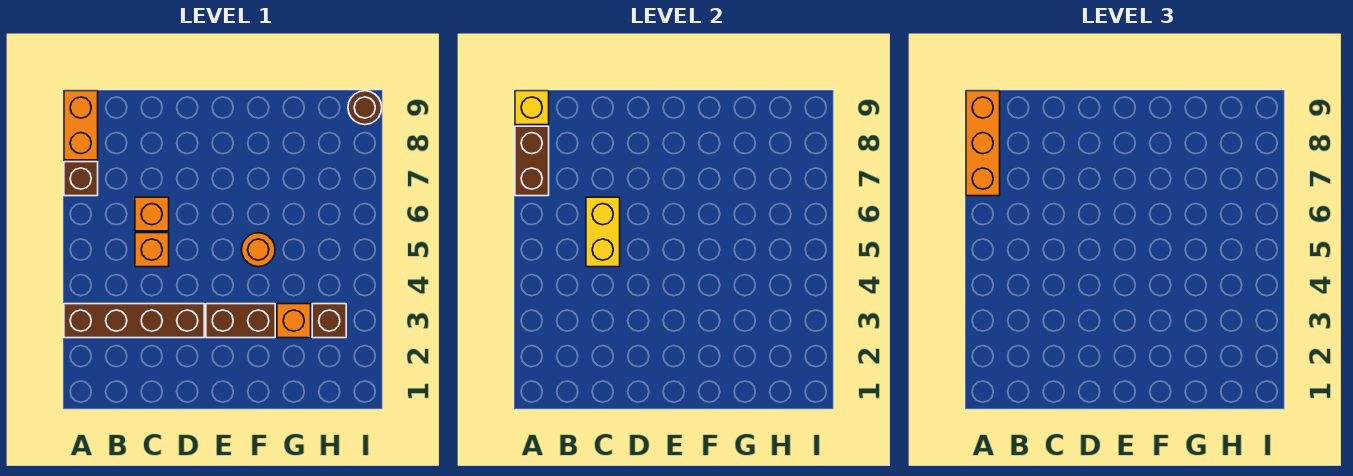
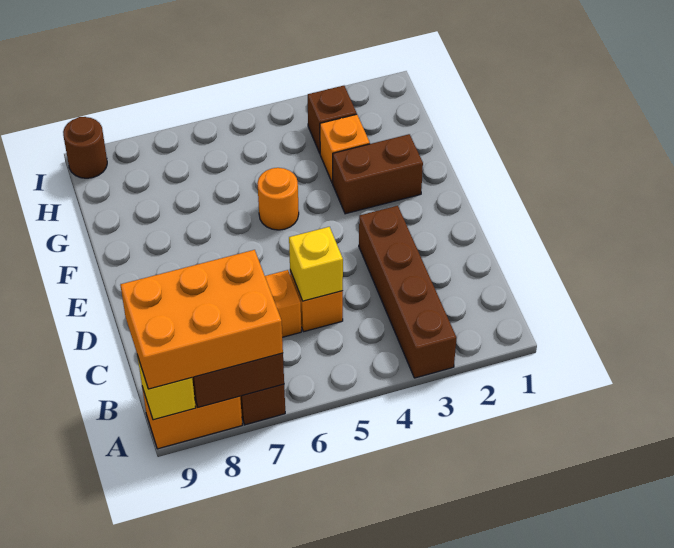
orange 1x3 brick [966,91,1000,196] -> orange 2x3 brick [120,250,283,389]
yellow 1x2 brick [586,197,620,267] -> yellow 1x1 brick [289,227,343,301]
brown 1x2 brick [206,304,275,338] -> brown 1x2 brick turned to [333,134,423,214]

